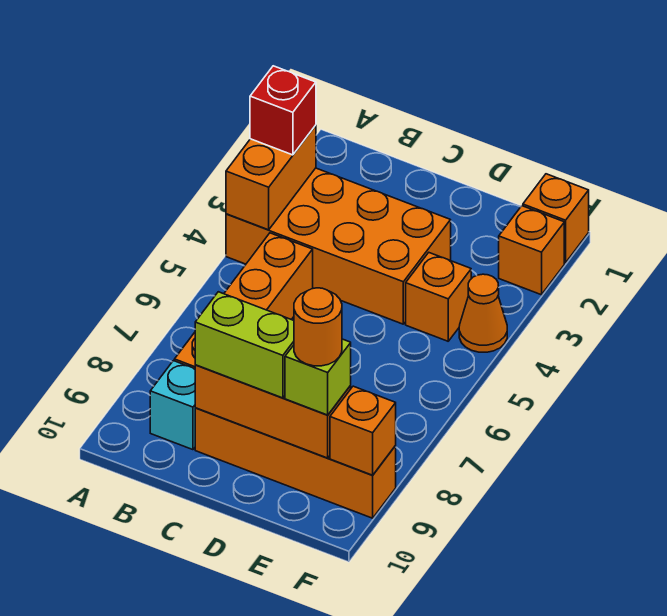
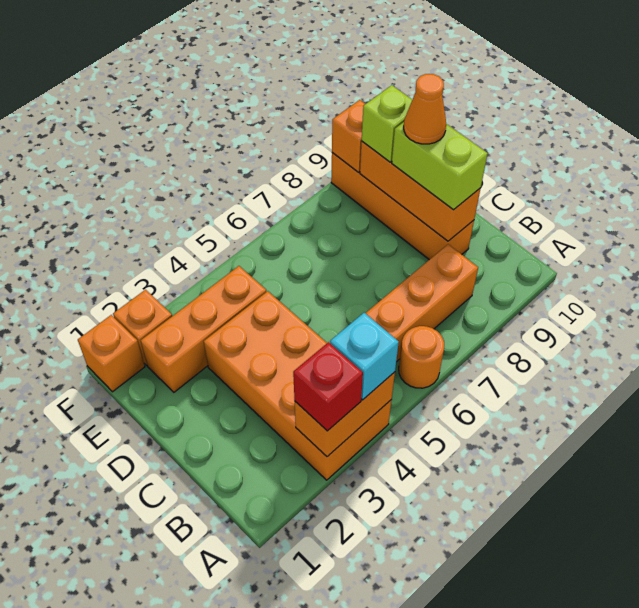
cyan 1x1 brick [150,361,195,450] -> cyan 1x1 brick moved to [330,313,399,400]
orange 1x1 brick [406,253,471,341] -> orange 1x3 brick [141,266,266,392]
orange 1x1 round brick [294,288,342,366] -> orange 1x1 round brick moved to [399,326,444,388]
orange 1x1 cone [459,274,507,352] -> orange 1x1 cone moved to [404,74,446,144]

